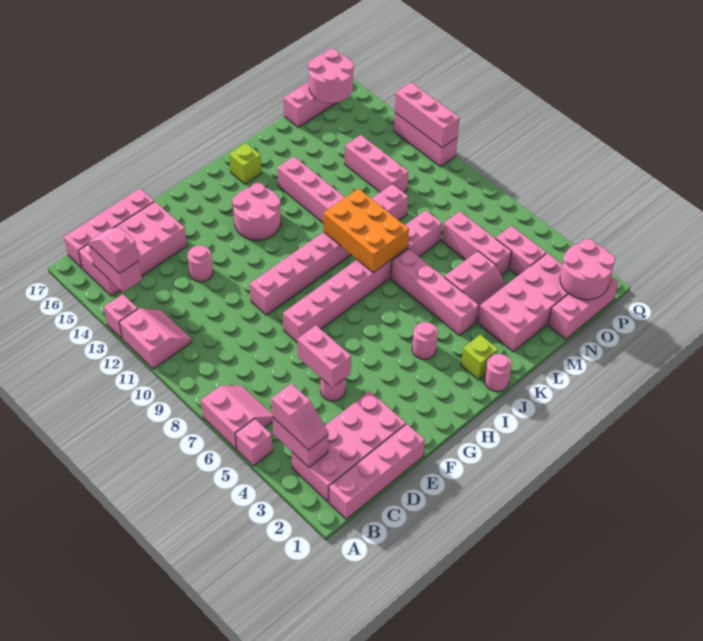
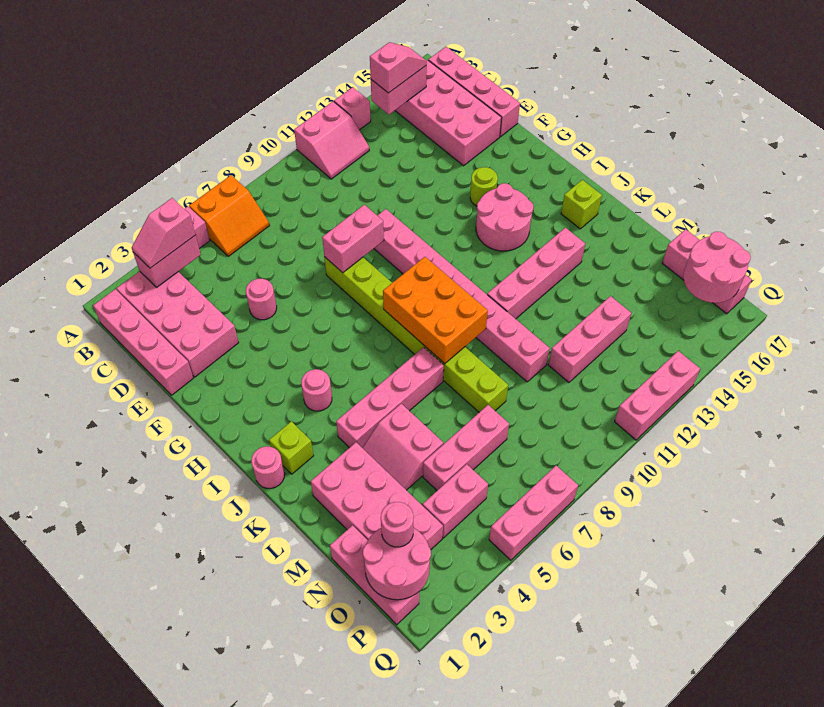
pink 2x2 slope [201,386,273,449] -> orange 2x2 slope [189,175,269,256]
pink 1x2 brick [297,325,351,388] -> pink 1x2 brick moved to [322,205,384,273]
pink 1x1 round brick [188,246,213,282] -> pink 1x1 round brick moved to [381,502,413,547]
pink 1x8 brick [283,210,442,342] -> lime 1x8 brick [325,257,508,412]
none -> lime 1x1 round brick [470,167,498,206]
orange 2x3 brick [323,189,409,273] -> orange 2x3 brick turned to [383,257,488,364]
pink 1x3 brick [395,82,460,148] -> pink 1x3 brick moved to [489,466,578,560]

